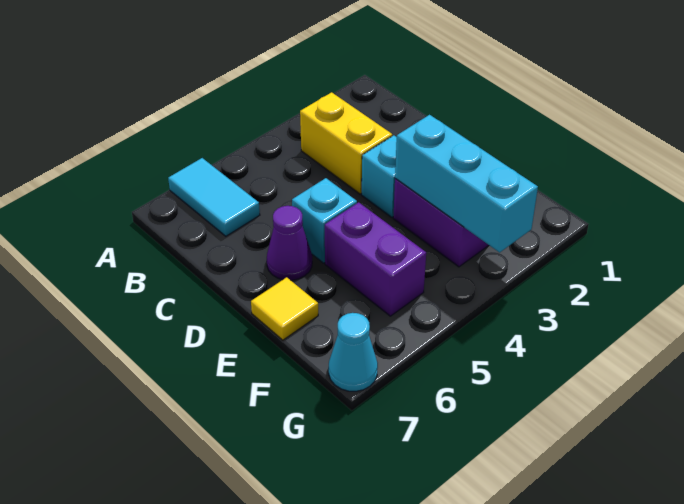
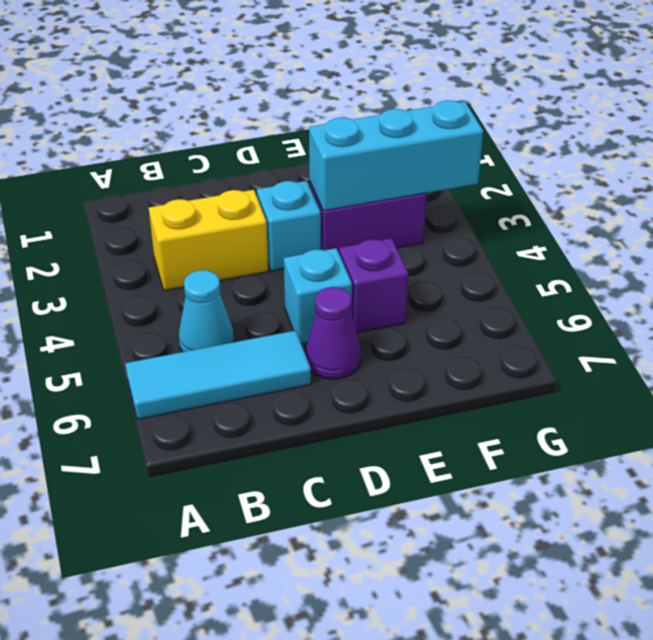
cyan 1x2 tile [168,158,260,236] -> cyan 1x3 tile [125,330,311,419]
purple 1x2 brick [325,202,426,316] -> purple 1x1 brick [339,238,408,333]
yellow 1x1 tile [251,277,318,340] -> none
cyan 1x1 cone [329,313,378,391] -> cyan 1x1 cone moved to [179,270,234,352]

